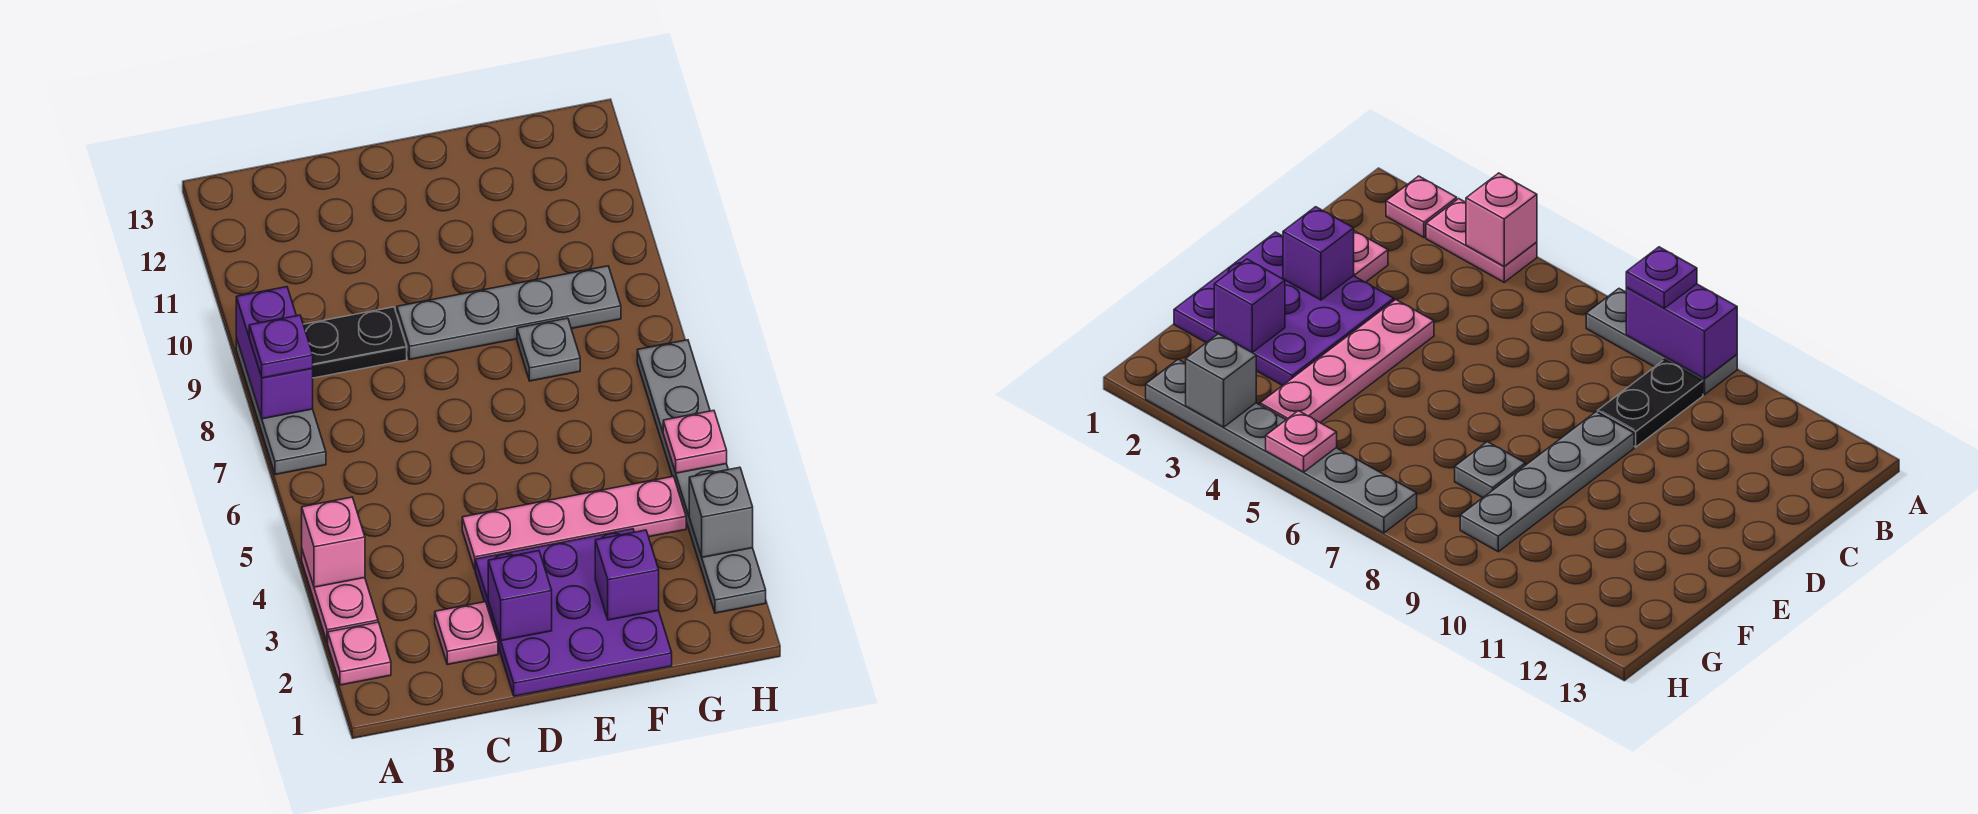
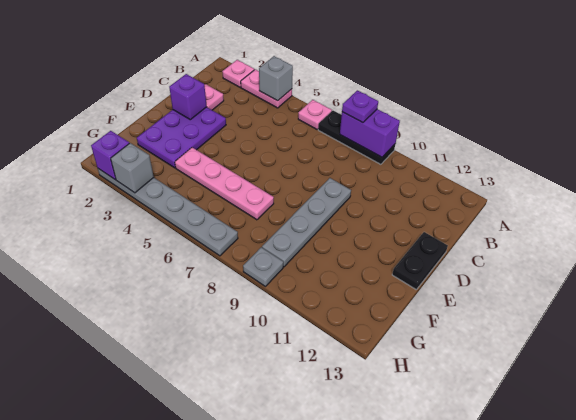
pink 1x1 brick [302,497,365,587] -> grey 1x1 brick [259,56,293,101]
grey 1x3 plate [236,338,326,475] -> black 1x3 plate [318,111,395,164]
black 1x2 plate [303,307,407,378] -> black 1x2 plate moved to [392,232,448,290]
purple 3x3 plate [475,529,672,696] -> purple 2x3 plate [137,107,226,168]
pink 1x4 plate [462,476,686,569] -> pink 1x4 plate turned to [175,148,274,220]
purple 1x1 brick [595,530,659,620] -> purple 1x1 brick moved to [91,131,129,180]
grey 1x1 plate [517,318,580,381] -> grey 1x1 plate moved to [243,247,283,287]
pink 1x1 plate [663,410,727,473] -> pink 1x1 plate moved to [298,100,332,129]

